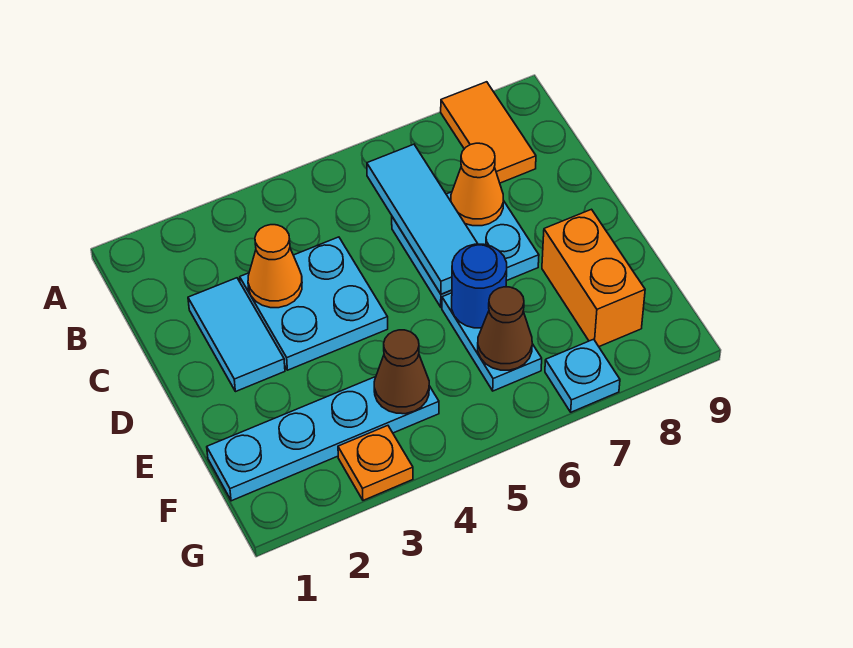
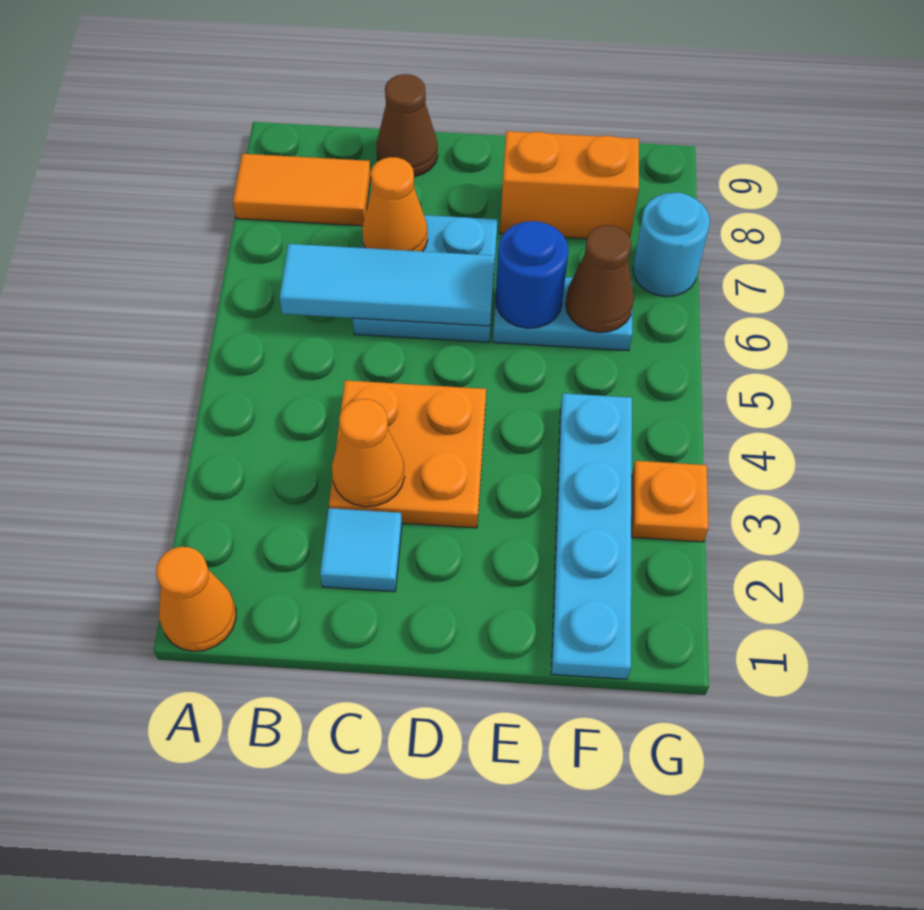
none -> orange 1x1 cone [156,547,236,651]
cyan 1x2 tile [188,278,285,392] -> cyan 1x1 tile [320,508,402,592]
cyan 2x2 plate [240,237,388,370] -> orange 2x2 plate [329,380,486,528]
brown 1x1 cone [374,330,429,414] -> brown 1x1 cone moved to [377,74,438,177]
cyan 1x1 plate [545,339,620,412] -> cyan 1x1 round brick [633,192,710,297]

